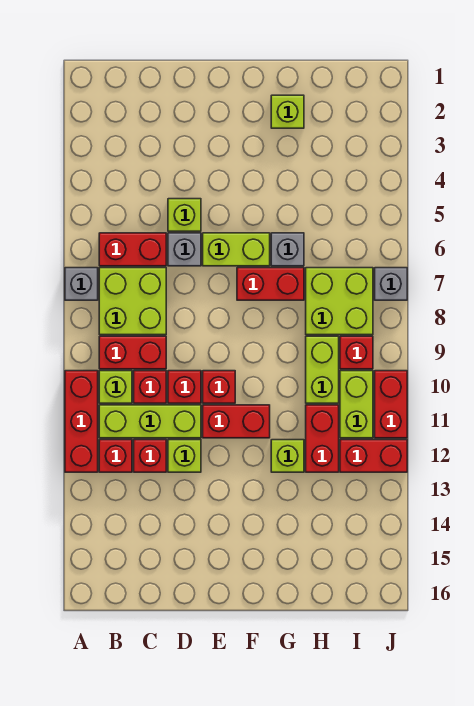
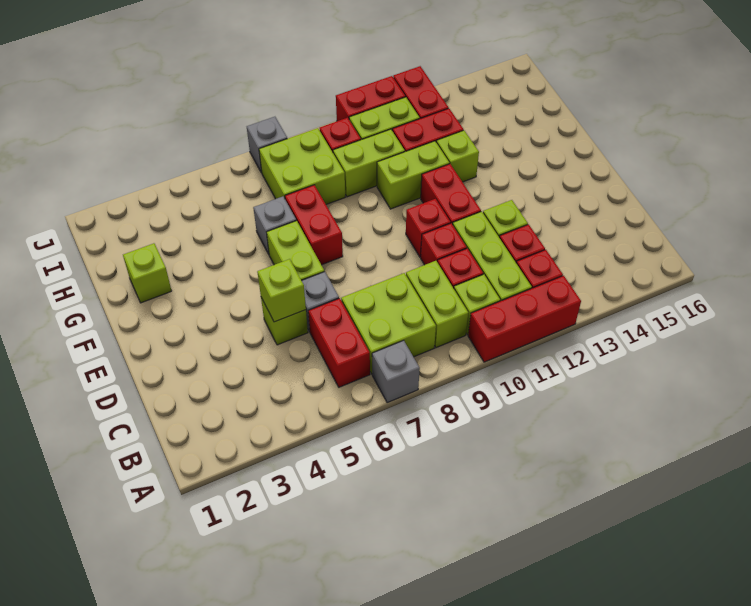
red 1x2 brick [99,336,166,369] -> lime 1x2 brick [406,261,468,348]
none -> lime 1x1 brick [257,259,306,322]
none -> lime 1x2 brick [377,141,449,209]

